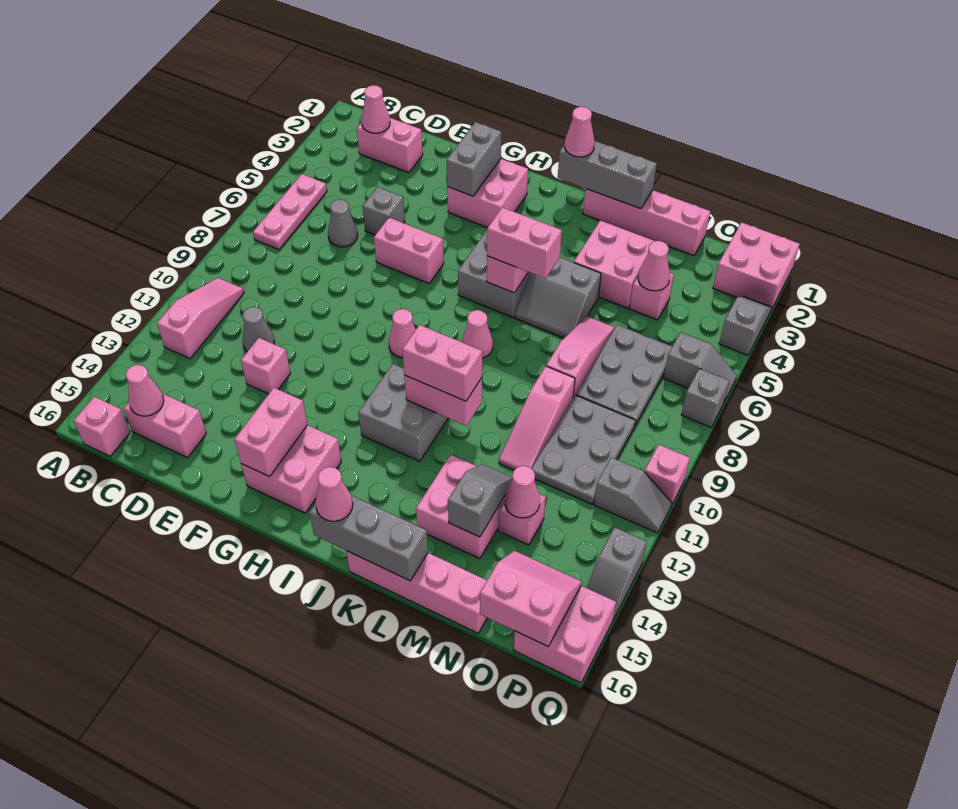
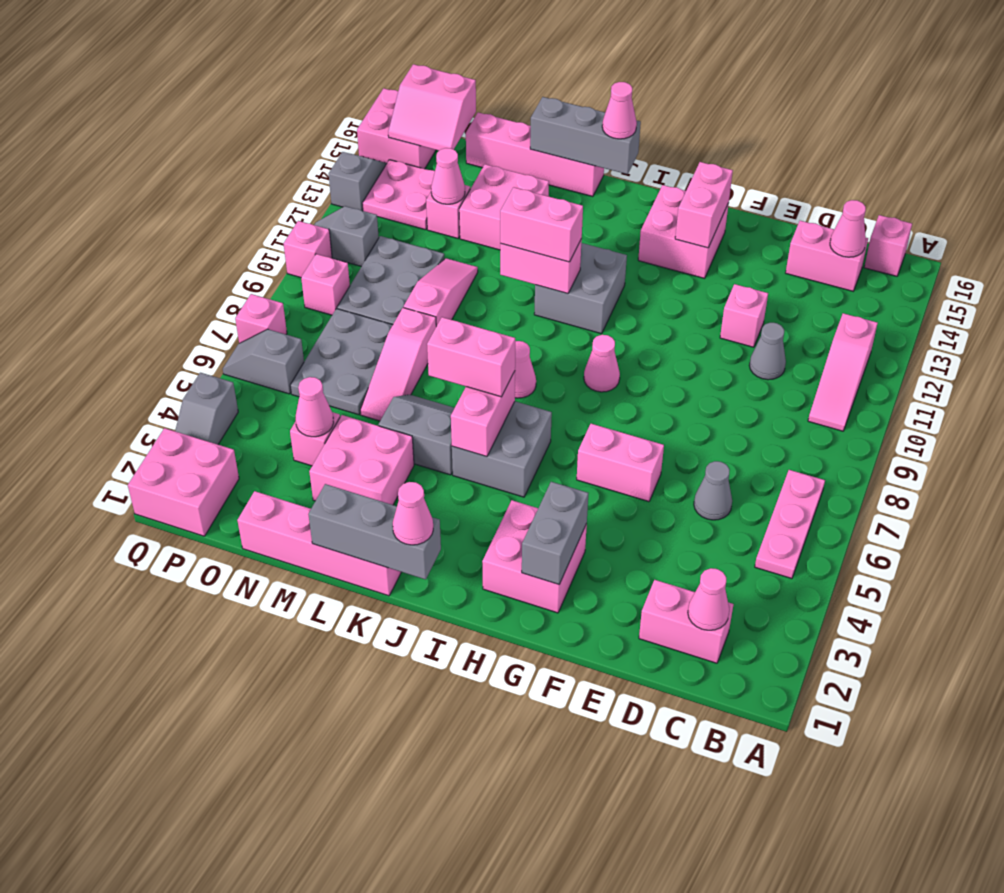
grey 1x1 brick [363,187,405,235] -> none
grey 1x2 slope [448,464,512,537] -> none
none -> pink 2x2 plate [362,160,435,230]
none -> pink 1x1 brick [301,254,350,315]
grey 1x1 brick [682,368,729,427] -> pink 1x1 brick [235,294,287,343]

